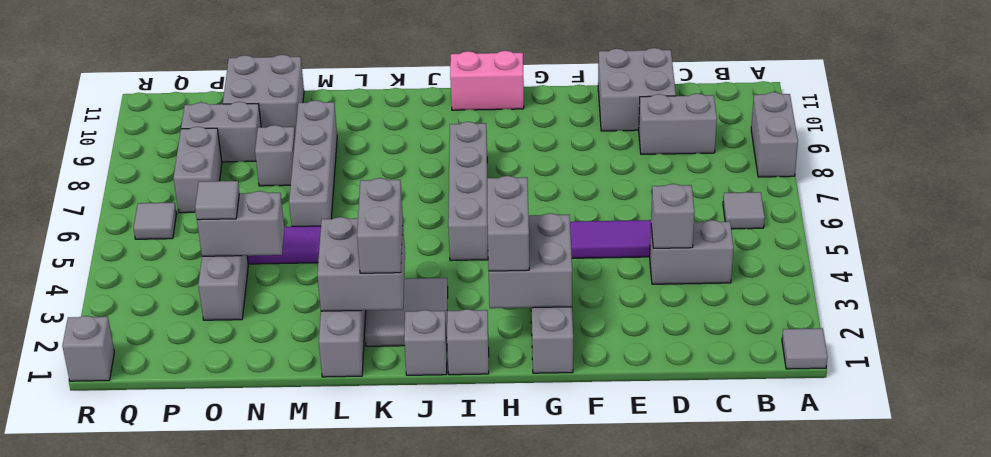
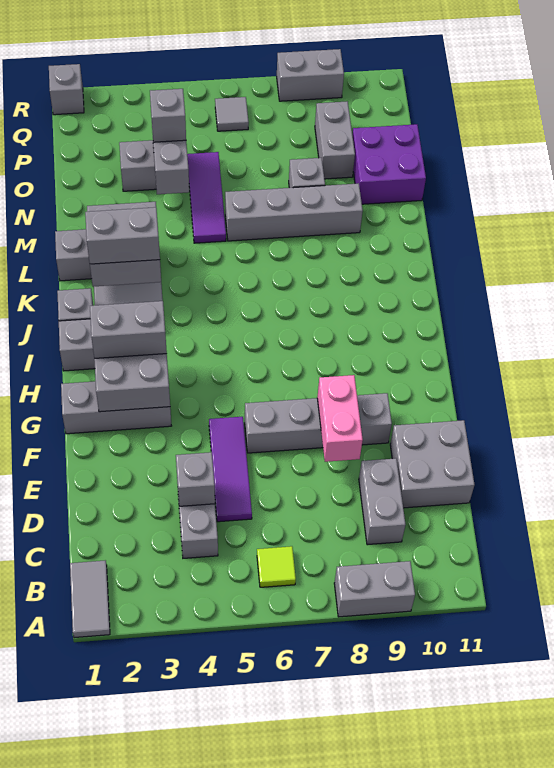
grey 1x1 tile [782,328,828,369] -> grey 1x2 tile [70,560,110,638]
grey 1x1 tile [723,192,765,229] -> lime 1x1 tile [257,546,296,587]
pink 1x2 brick [450,51,524,110] -> pink 1x2 brick moved to [317,375,363,462]
grey 1x4 brick [448,122,488,261] -> grey 1x4 brick moved to [245,393,392,453]
grey 2x2 brick [223,55,304,133] -> purple 2x2 brick [352,124,426,204]
grey 1x1 tile [195,181,239,220] -> grey 1x1 brick [150,89,186,142]
grey 1x2 brick [173,127,222,213] -> grey 1x2 brick moved to [277,49,344,101]

